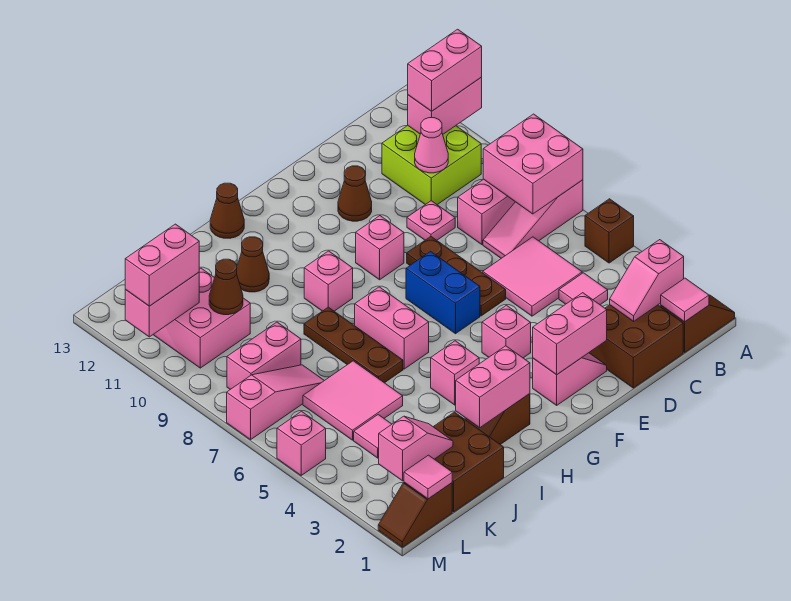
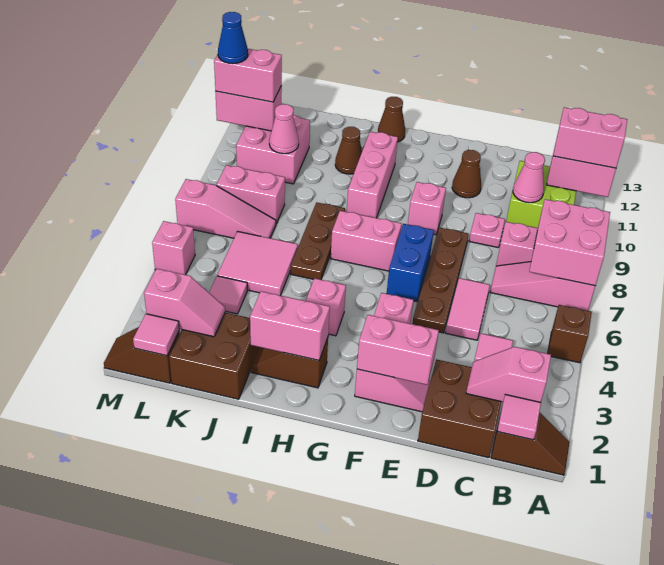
pink 2x2 tile [483,237,582,316] -> pink 1x2 tile [446,278,490,340]
brown 1x3 plate [407,237,506,316] -> brown 1x4 plate [412,227,469,333]
pink 1x2 brick [355,287,429,369] -> pink 1x2 brick turned to [331,211,402,271]
pink 1x1 brick [304,251,353,311] -> pink 1x3 brick [347,132,398,218]
brown 1x1 cone [209,259,243,315] -> pink 1x1 cone [269,104,299,154]
none -> blue 1x1 cone [218,12,248,64]

